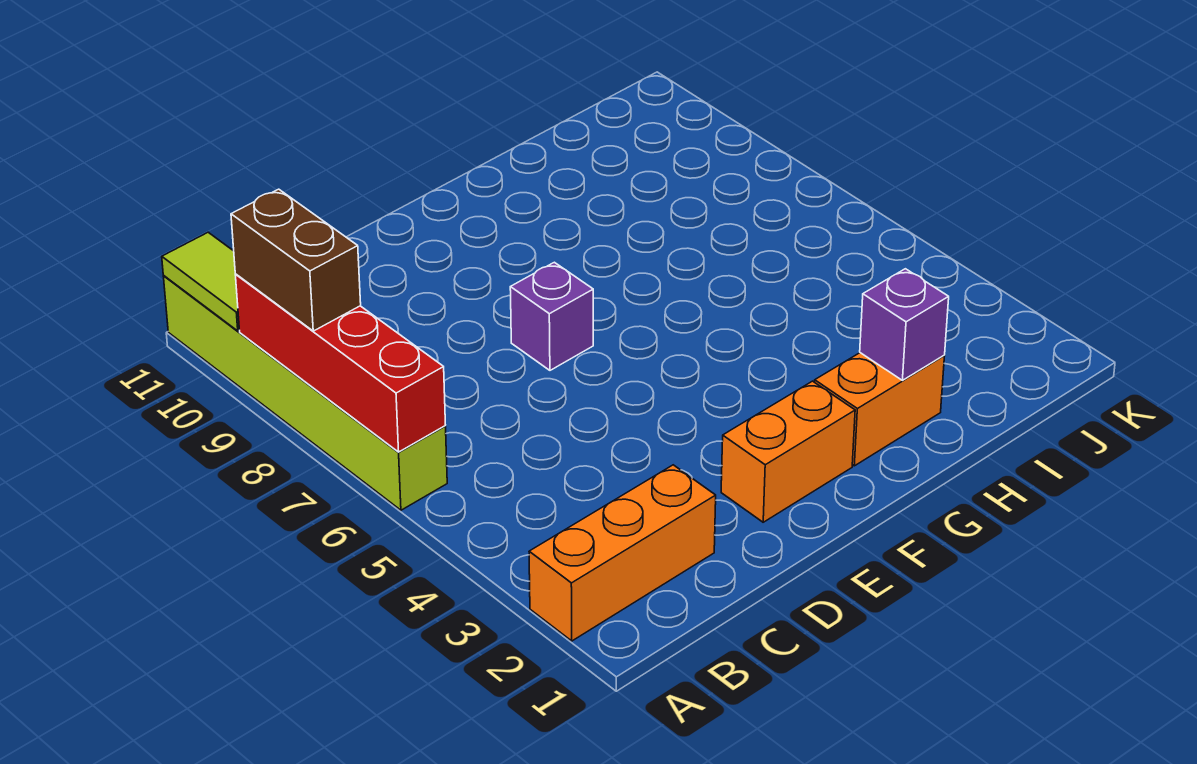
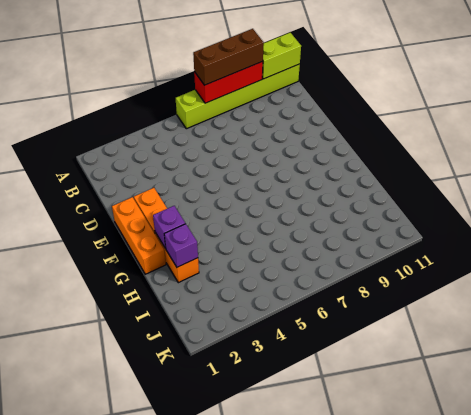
orange 1x3 brick [529,465,716,641] -> orange 1x3 brick moved to [112,197,166,274]
red 1x4 brick [235,274,445,452] -> red 1x3 brick [194,61,263,103]
brown 1x2 brick [231,189,361,331] -> brown 1x3 brick [193,29,264,85]
lime 1x2 tile [162,232,239,331] -> lime 1x2 brick [262,33,301,79]
purple 1x1 brick [510,262,593,370] -> purple 1x1 brick moved to [153,206,185,249]

